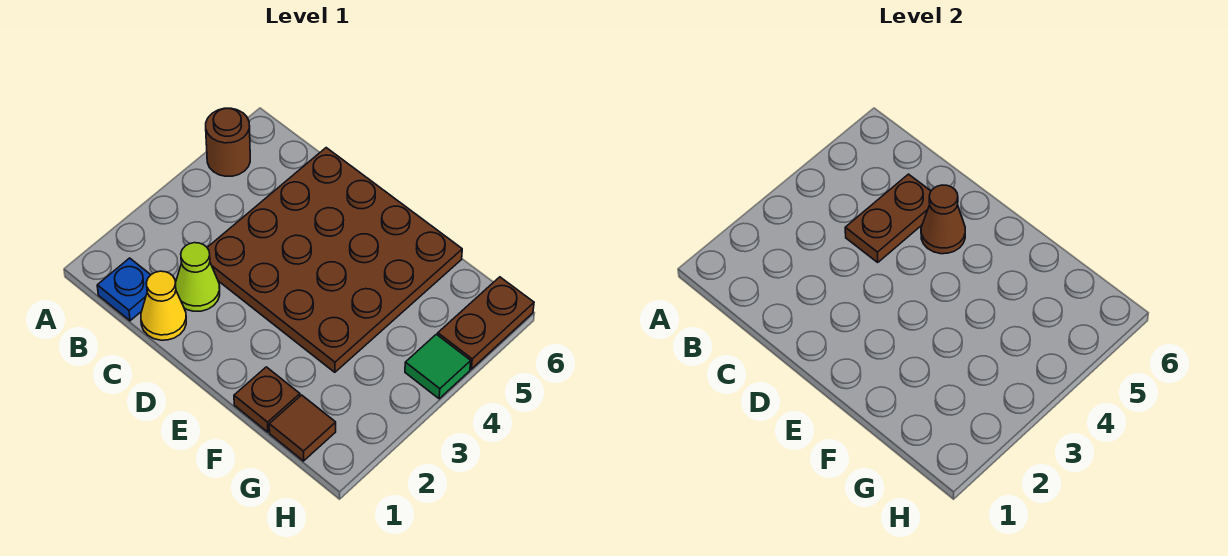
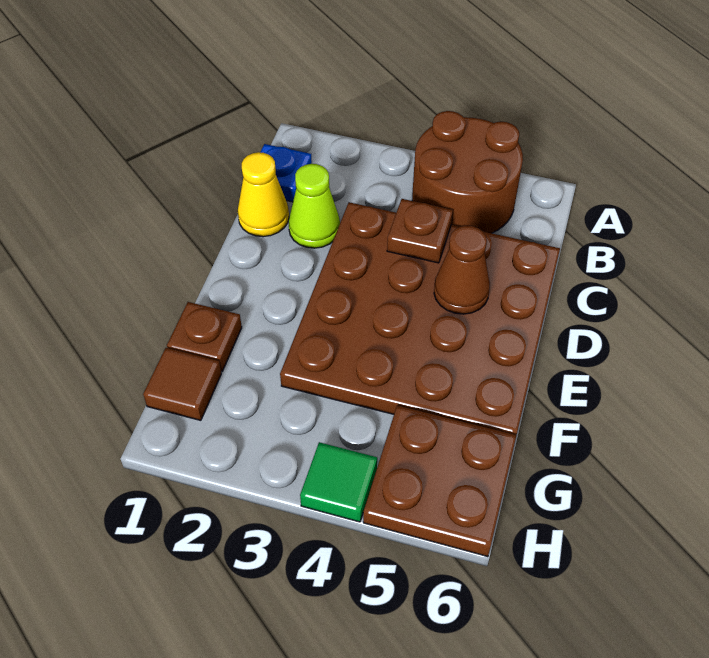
brown 1x1 round brick [206,108,250,176] -> brown 2x2 round brick [412,111,523,233]
brown 1x2 plate [845,174,931,262] -> brown 1x1 plate [387,199,453,263]
brown 1x2 plate [438,277,534,369] -> brown 2x2 plate [363,405,517,557]

